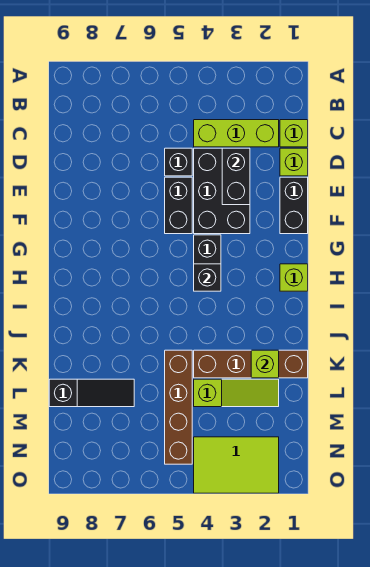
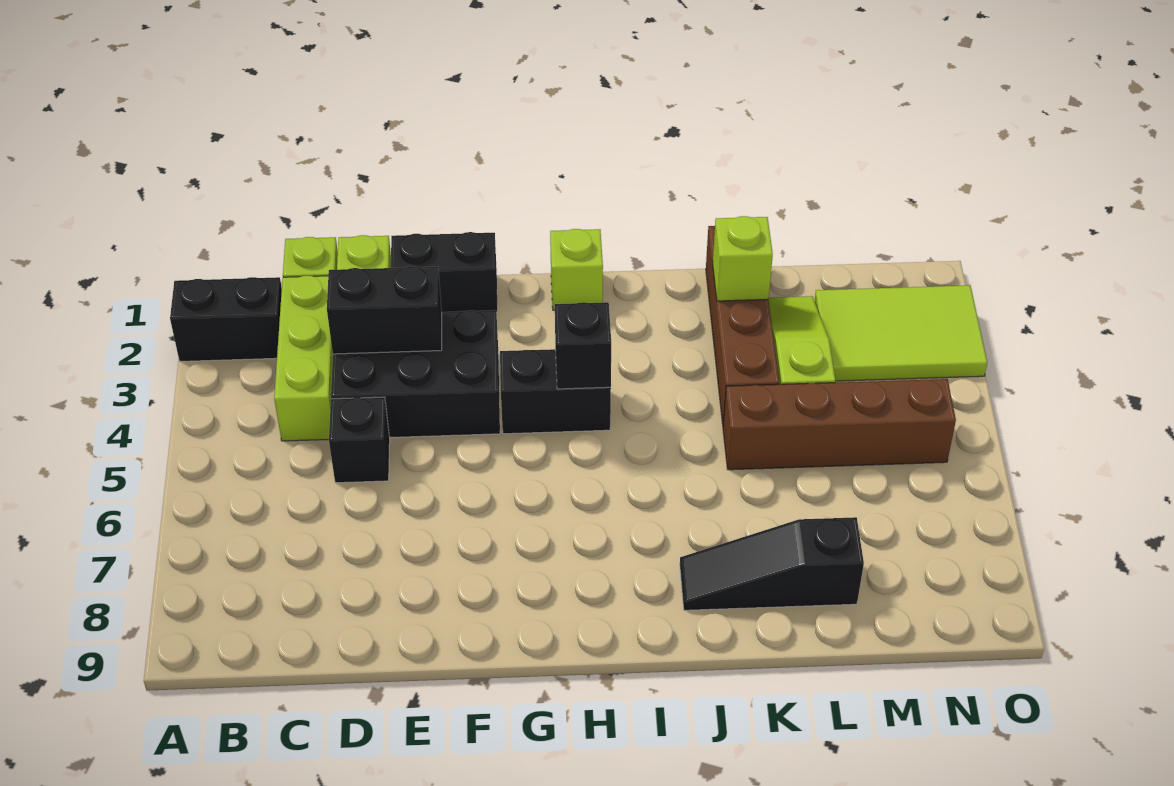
black 1x2 brick [165,177,192,234] -> black 1x2 brick moved to [170,277,282,361]
black 1x3 slope [49,379,134,407] -> black 1x3 slope turned to [680,517,864,610]
lime 2x3 tile [194,437,279,493] -> lime 2x3 tile turned to [815,285,987,381]

